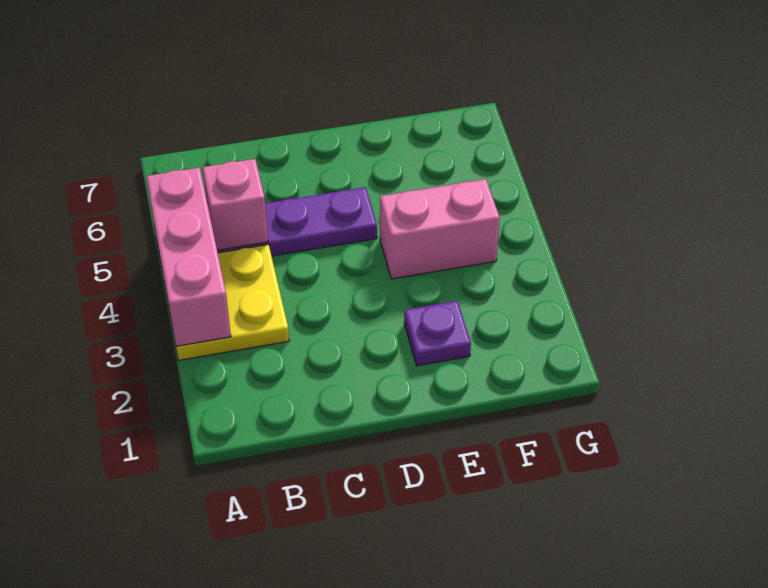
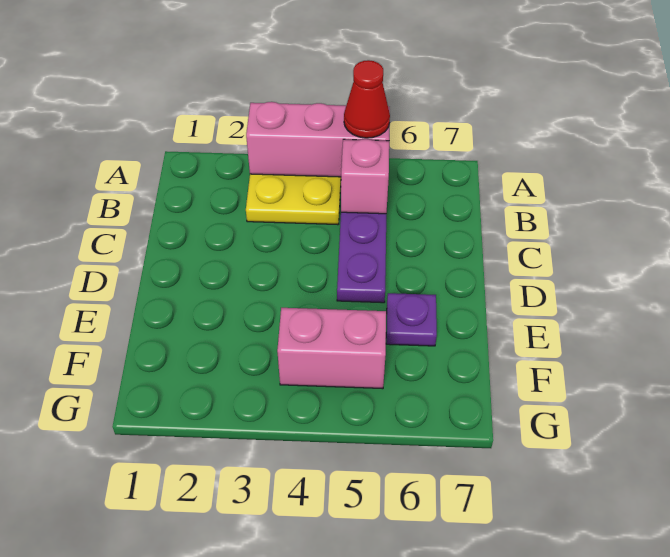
none -> red 1x1 cone [344,60,390,138]
purple 1x1 plate [404,301,471,366] -> purple 1x1 plate moved to [386,293,437,346]
pink 1x2 brick [380,179,500,279] -> pink 1x2 brick turned to [277,308,386,389]

